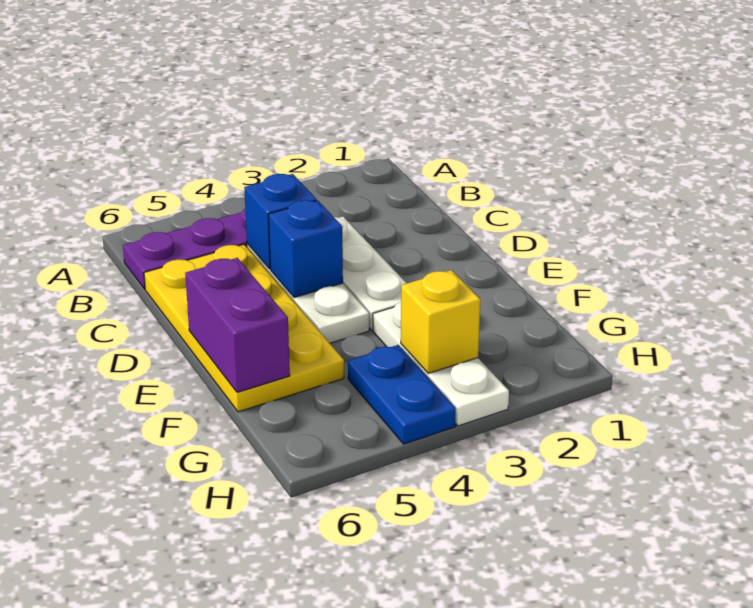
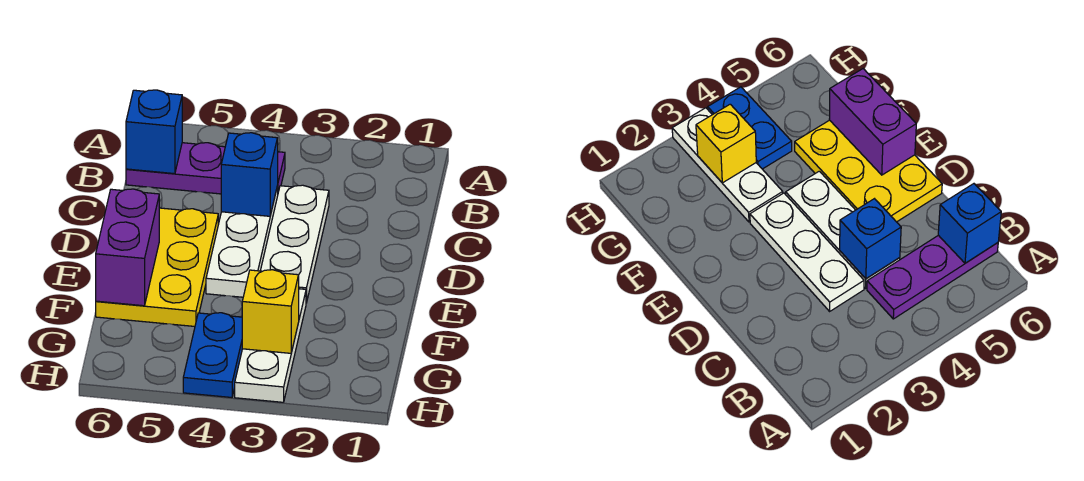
yellow 2x4 plate [144,244,344,412] -> yellow 2x3 plate [96,208,218,326]
blue 1x1 brick [269,200,343,298] -> blue 1x1 brick moved to [126,90,182,174]

